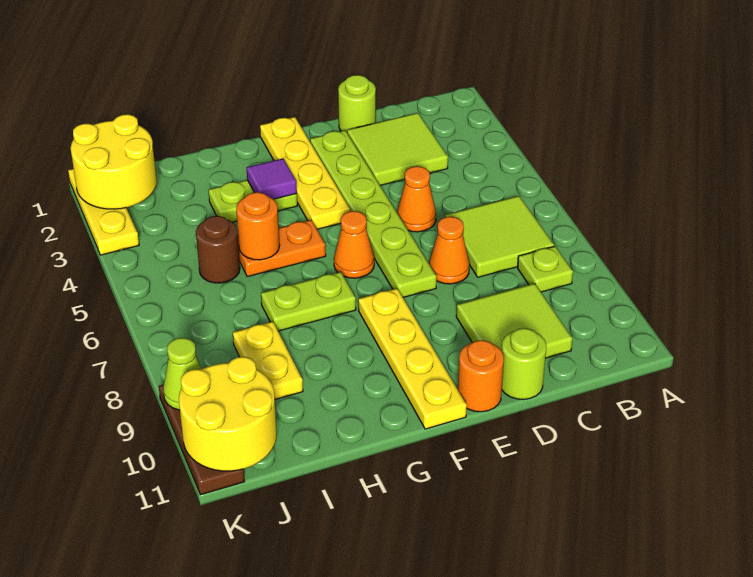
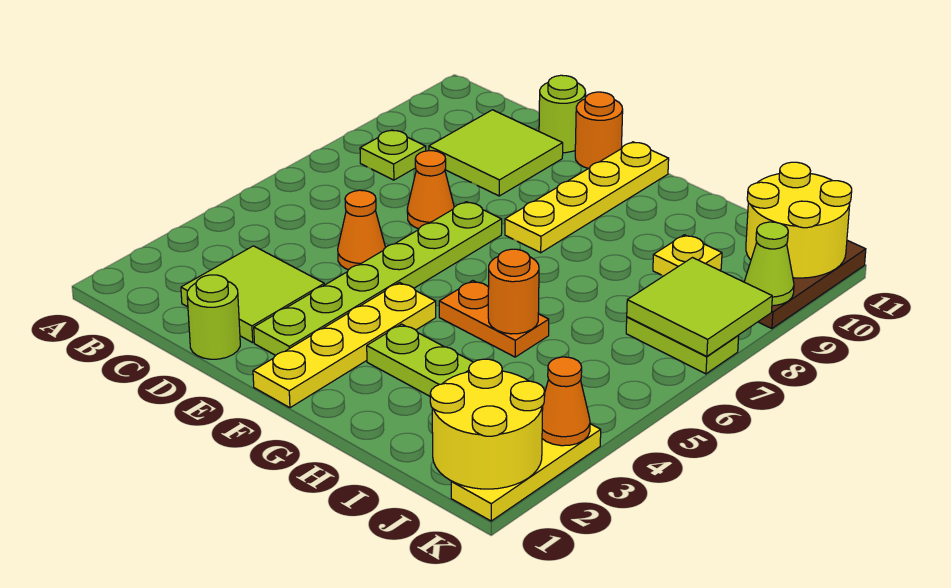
lime 2x2 tile [445,196,554,277] -> lime 2x2 tile moved to [627,258,772,356]
orange 1x1 cone [334,211,374,278] -> orange 1x1 cone moved to [542,357,590,446]
purple 1x1 tile [247,159,297,199] -> none
lime 1x2 plate [261,272,356,331] -> lime 1x2 plate moved to [626,317,739,374]
brown 1x1 round brick [196,216,240,283] -> none
yellow 1x2 plate [233,322,303,399] -> yellow 1x1 plate [653,235,722,276]

